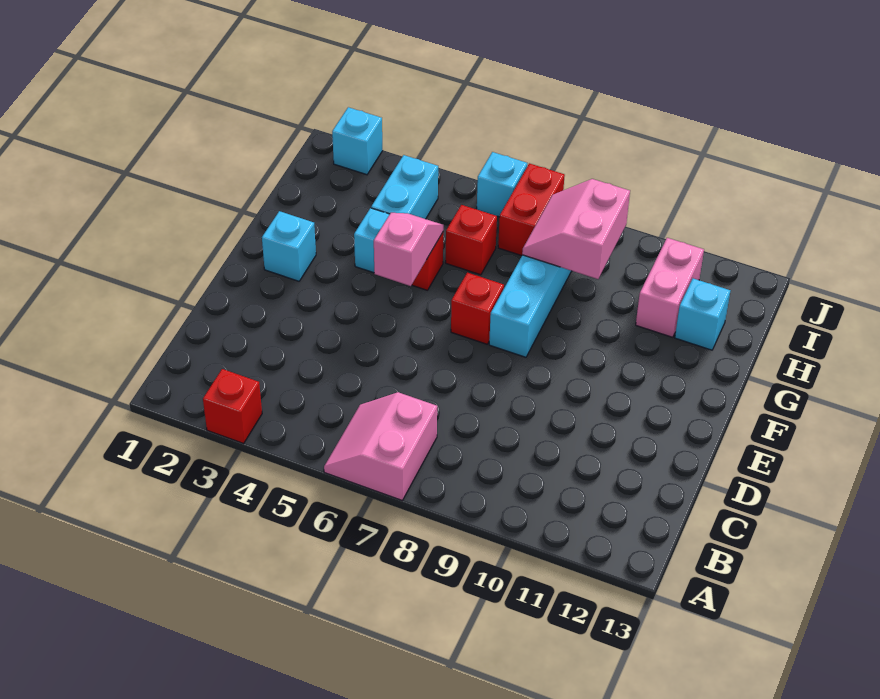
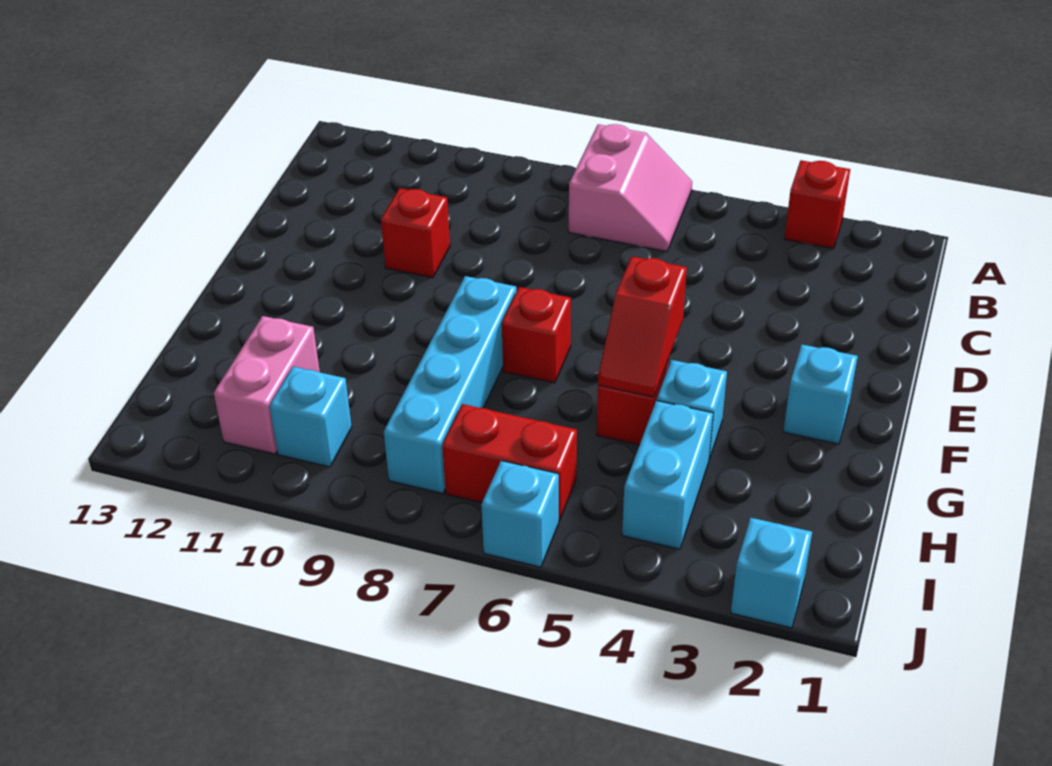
pink 1x2 slope [374,213,443,286] -> red 1x2 slope [598,256,687,397]
red 1x1 brick [446,205,497,275] -> red 1x1 brick moved to [381,188,450,278]
pink 2x2 slope [522,179,630,279] -> none
cyan 1x1 brick [675,279,731,350] -> cyan 1x1 brick moved to [269,367,352,467]
red 1x2 brick [498,163,565,256] -> red 1x2 brick turned to [442,404,577,521]

